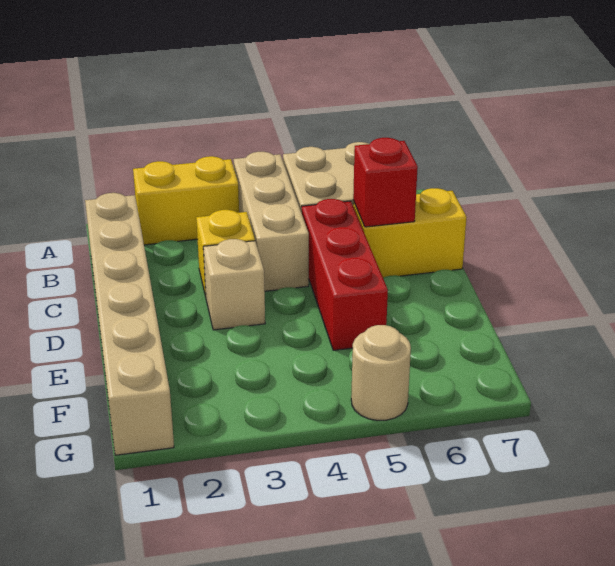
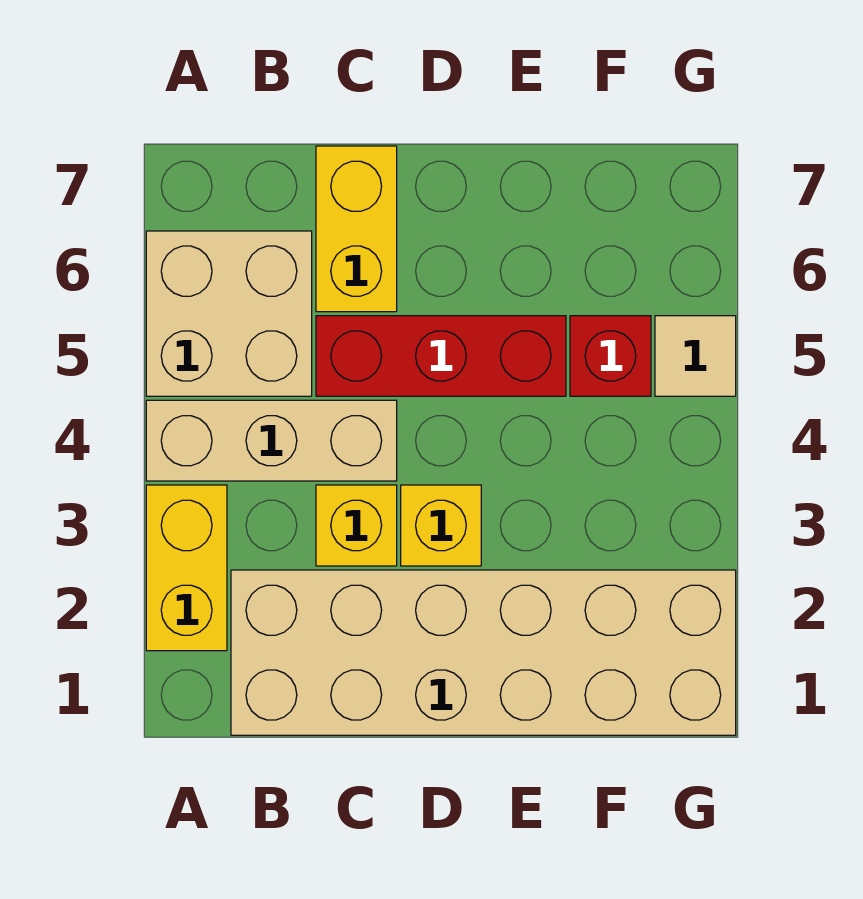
tan 1x6 brick [85,193,174,455] -> tan 2x6 brick [231,570,736,735]
red 1x1 brick [353,138,418,227] -> red 1x1 brick moved to [570,316,651,396]
tan 1x1 brick [203,239,265,330] -> yellow 1x1 brick [401,485,481,566]
tan 1x1 round brick [351,325,411,420] -> tan 1x1 tile [655,316,736,396]

